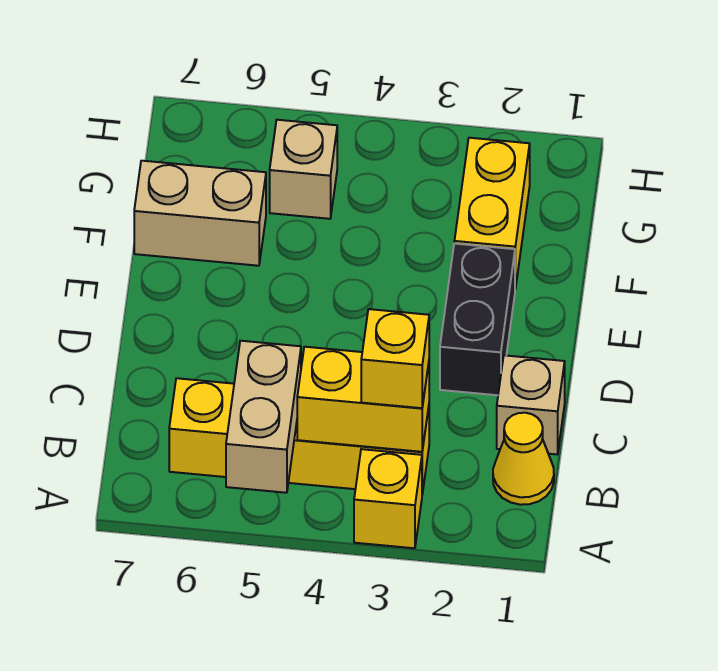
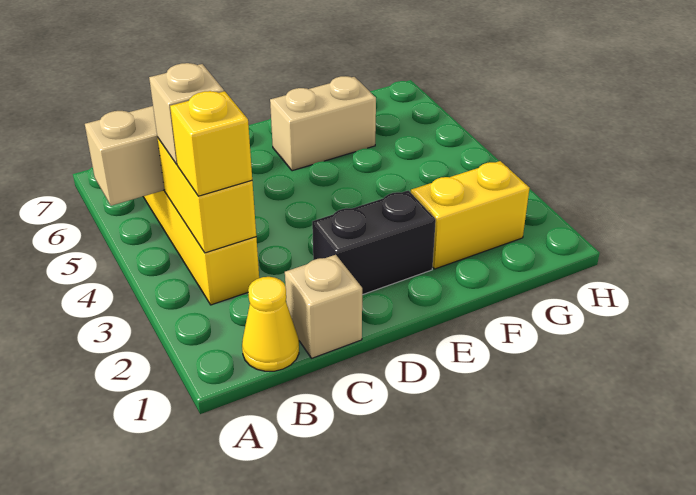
yellow 1x1 brick [354,449,422,548] -> none
tan 1x2 brick [134,161,266,266] -> tan 1x2 brick turned to [270,76,376,171]
tan 1x1 brick [270,120,337,219] -> tan 1x1 brick moved to [149,63,224,164]

